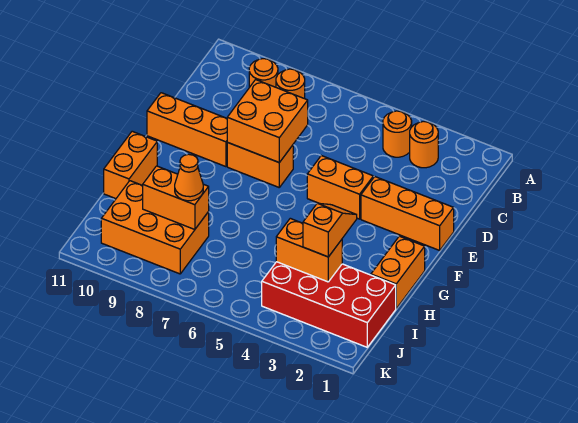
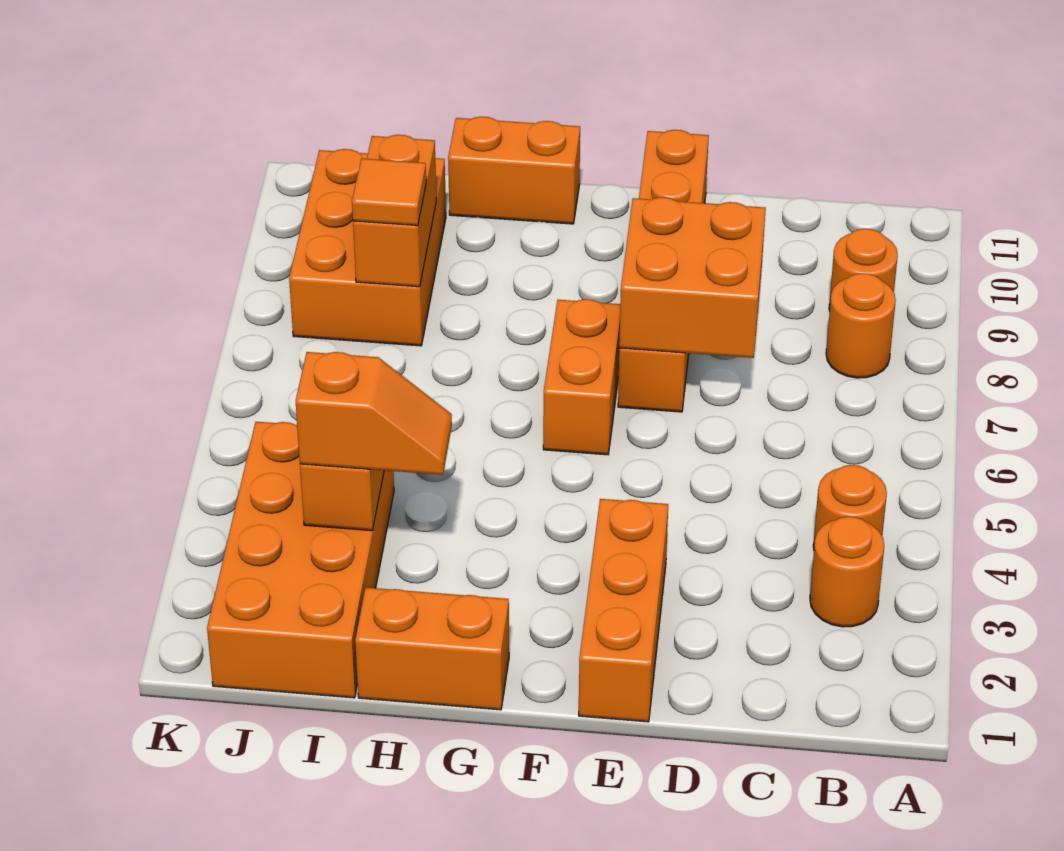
orange 1x2 brick [307,156,373,219] -> orange 1x2 brick moved to [543,299,620,455]
red 2x4 brick [262,262,396,347] -> orange 2x4 brick [207,422,394,698]
orange 1x1 cone [175,154,203,201] -> orange 1x1 tile [352,159,426,226]

